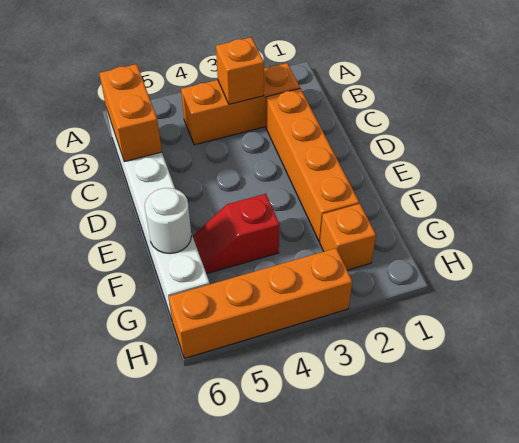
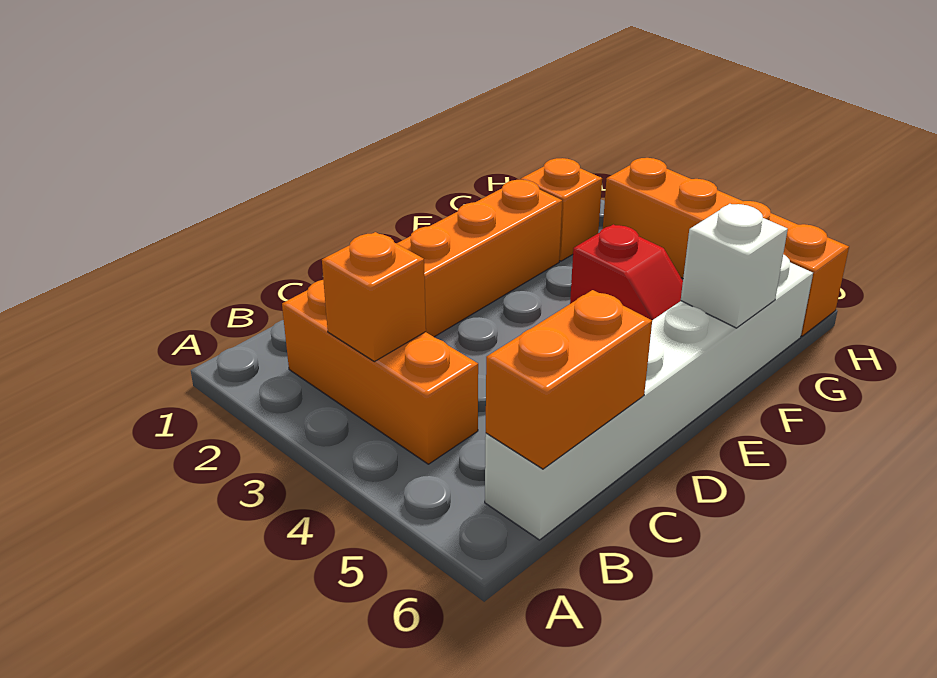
white 1x1 round brick [145,188,191,254] -> white 1x1 brick [681,204,788,328]

